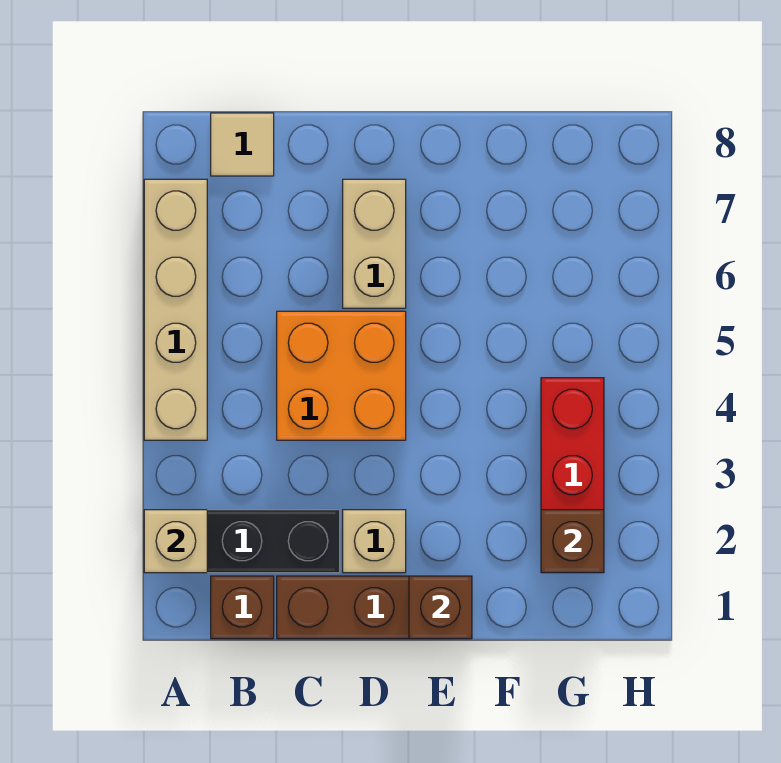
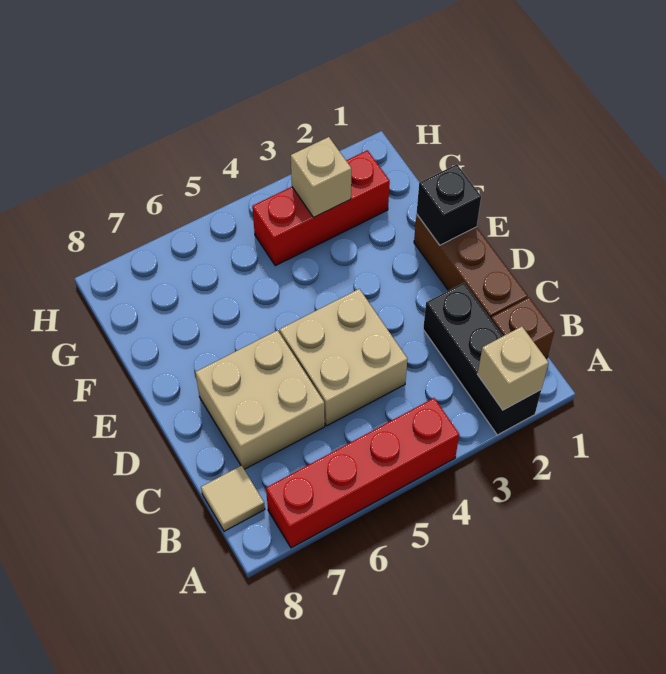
tan 1x4 brick [144,179,207,440] -> red 1x4 brick [266,398,459,548]
orange 2x2 brick [277,311,406,440] -> tan 2x2 brick [280,289,407,426]
tan 1x1 brick [343,510,406,573] -> tan 1x1 brick moved to [291,137,351,218]
tan 1x2 brick [343,179,406,308] -> tan 2x2 brick [195,330,325,469]
brown 1x1 brick [409,576,472,639] -> black 1x1 brick [417,164,481,245]
brown 1x1 brick [541,510,604,573] -> none

